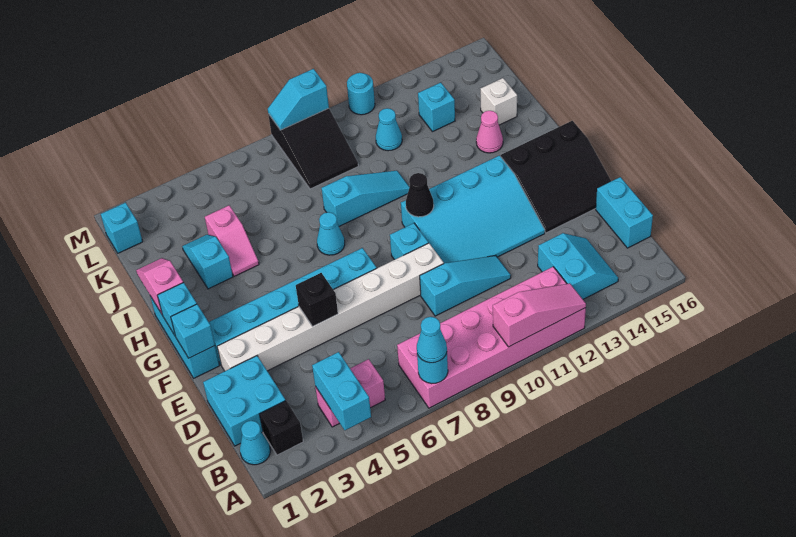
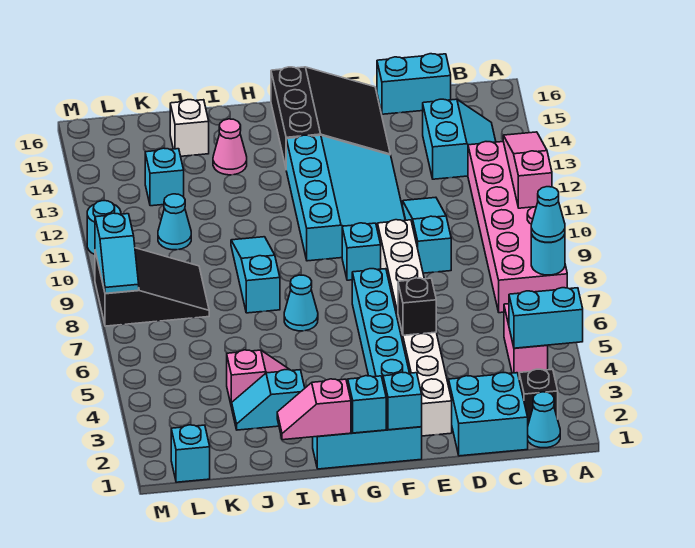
cyan 2x2 slope [538,233,618,299] -> cyan 2x2 slope turned to [423,99,496,179]
black 1x1 cone [406,173,434,217] -> none

